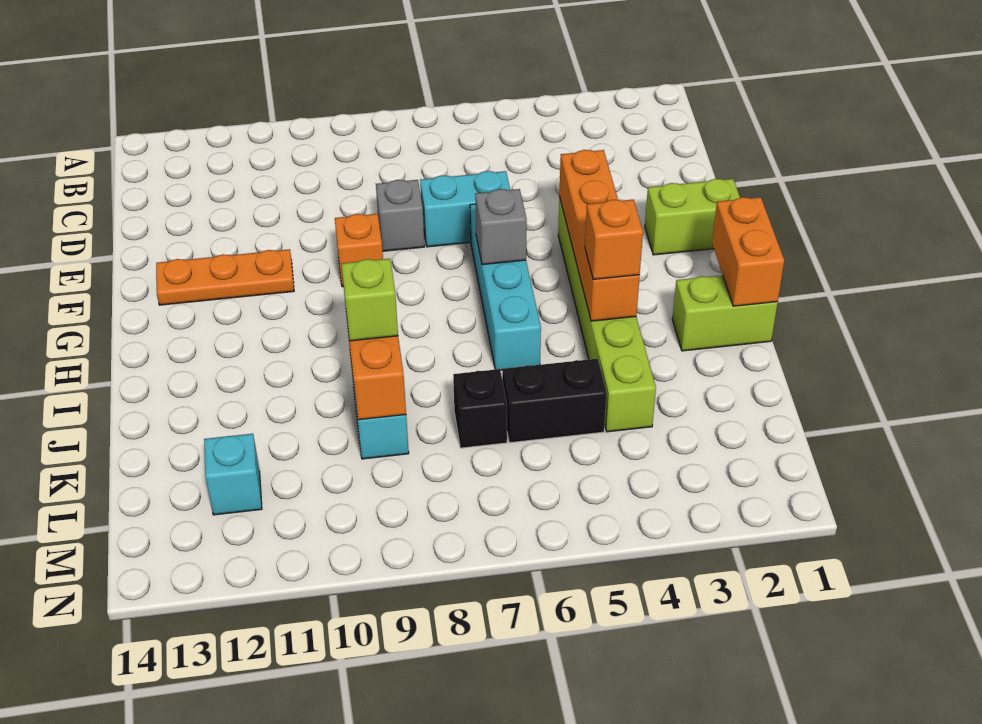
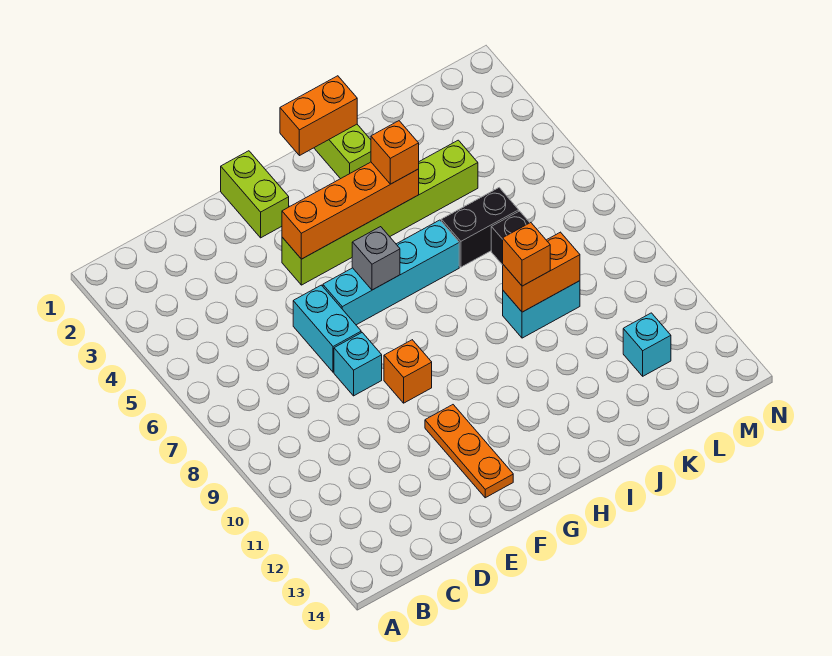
grey 1x1 brick [376,180,425,251] -> cyan 1x1 brick [334,333,382,396]
lime 1x1 brick [342,259,398,341] -> orange 1x1 brick [503,223,550,286]
black 1x2 brick [502,359,607,443] -> black 1x2 brick turned to [441,188,519,267]

